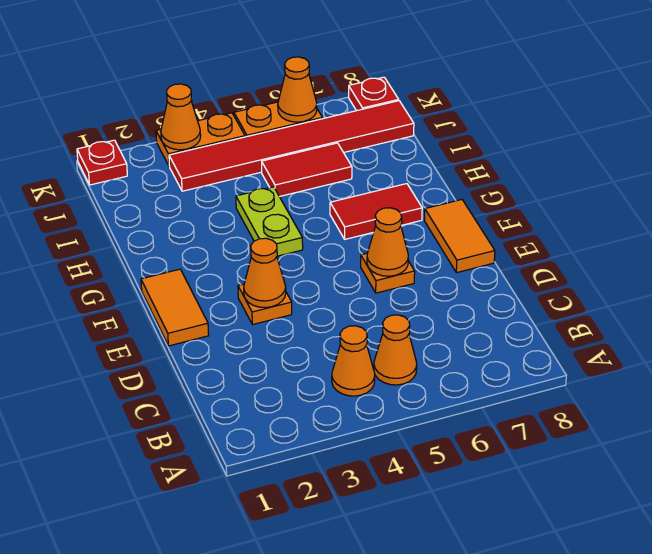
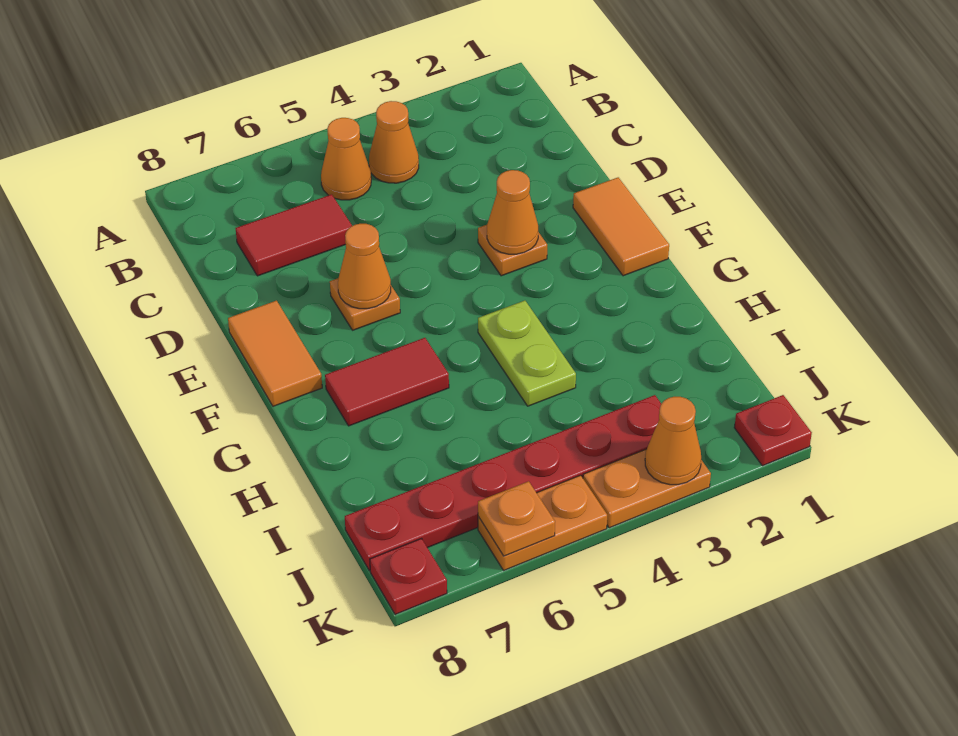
red 1x2 tile [262,143,352,197] -> red 1x2 tile moved to [236,194,352,276]
red 1x6 tile [169,101,414,191] -> red 1x6 plate [345,395,661,571]
orange 1x1 cone [278,57,317,122] -> orange 1x1 plate [478,481,555,556]

